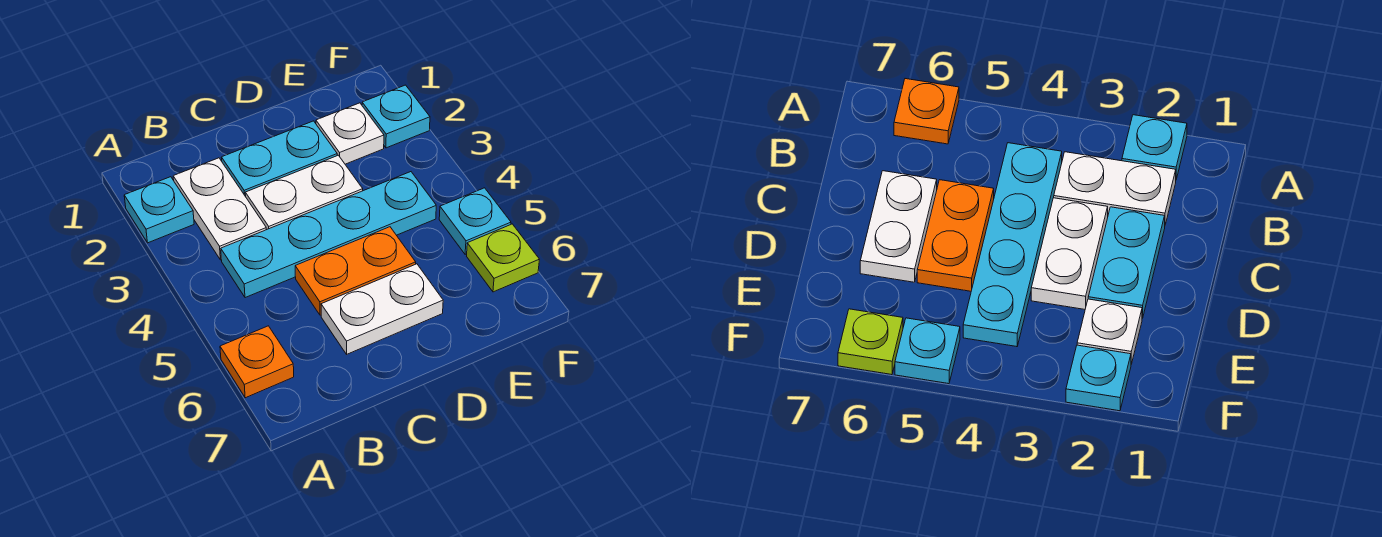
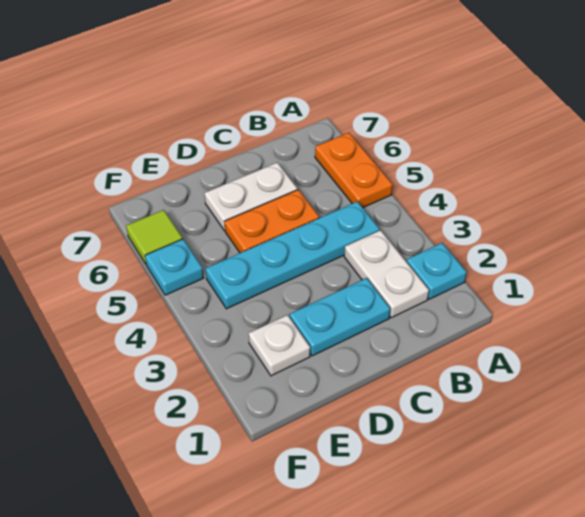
orange 1x1 plate [220,326,294,398] -> orange 1x2 plate [315,133,393,208]
white 1x2 plate [245,155,363,230] -> none
cyan 1x1 plate [362,85,430,148] -> none
lime 1x1 plate [467,224,539,292] -> lime 1x1 tile [126,210,182,264]

